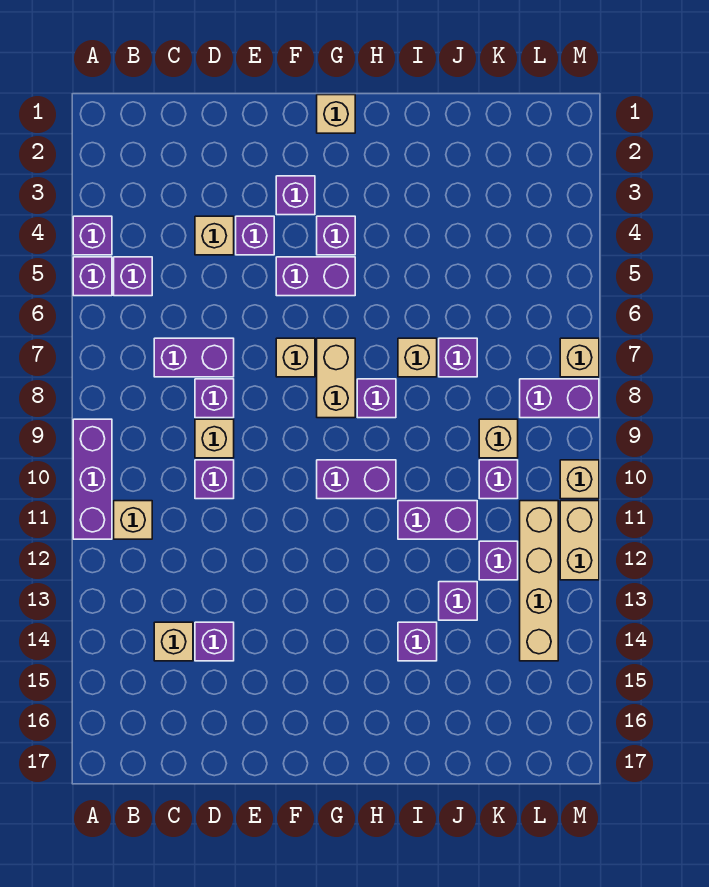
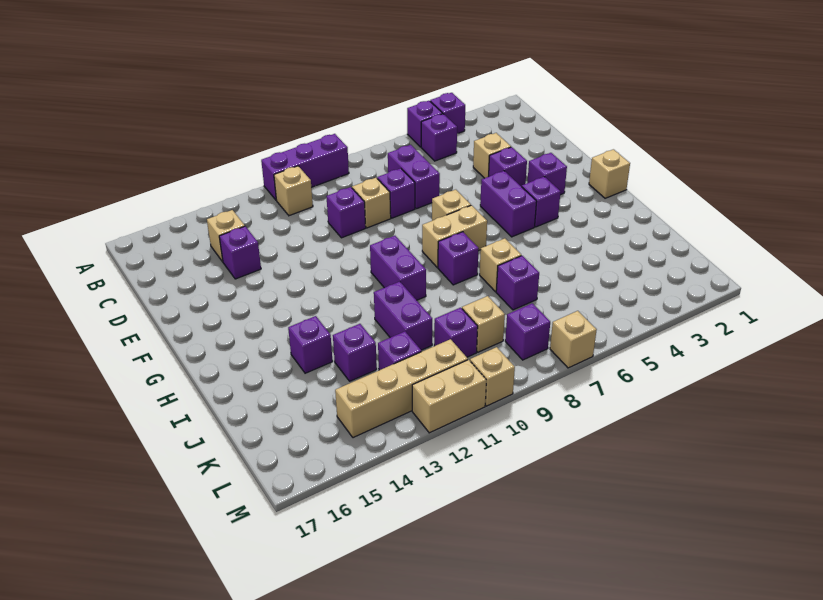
purple 1x2 brick [520,379,599,418] -> purple 1x1 brick [505,303,550,360]

